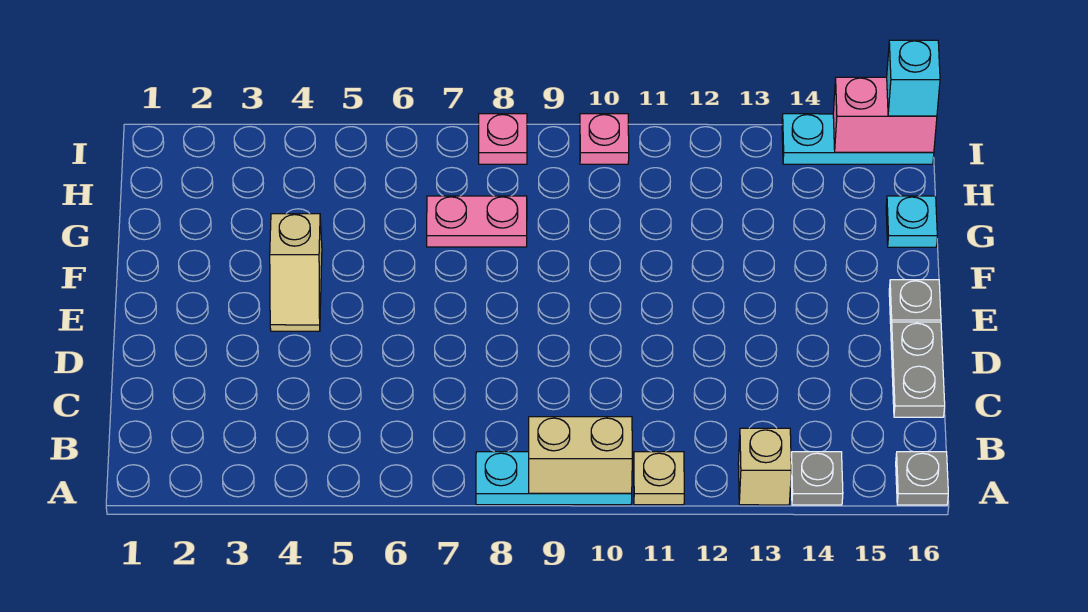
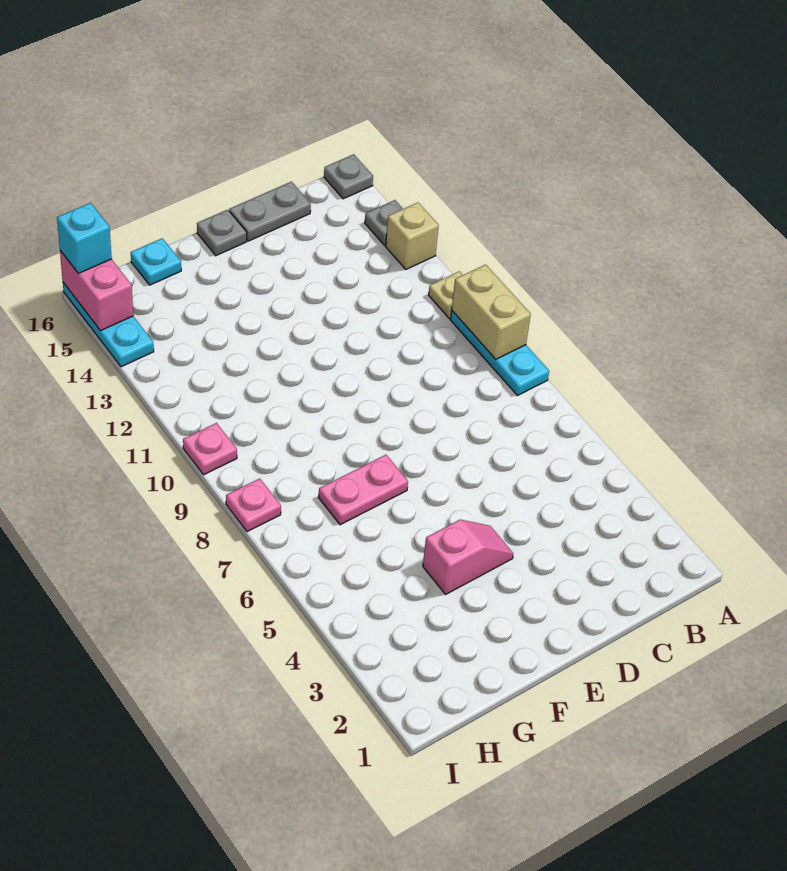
tan 1x2 slope [270,214,322,331] -> pink 1x2 slope [423,520,513,594]
pink 1x2 plate [427,196,527,247] -> pink 1x2 plate turned to [319,455,408,525]

